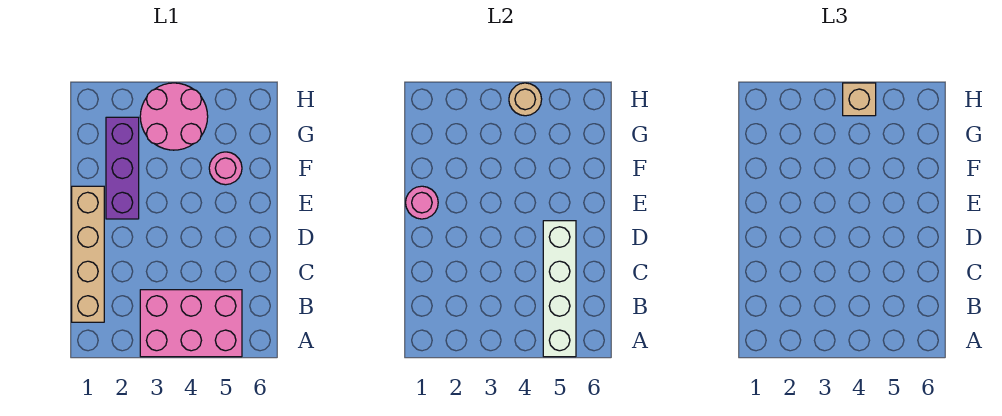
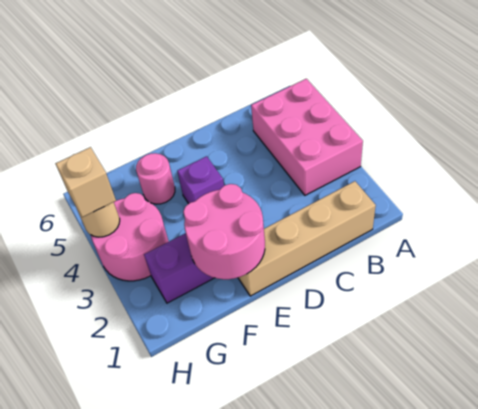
white 1x4 brick [543,221,576,357] -> none
pink 1x1 round brick [406,186,438,219] -> pink 2x2 round brick [183,184,265,279]
none -> purple 1x1 brick [177,156,224,204]

